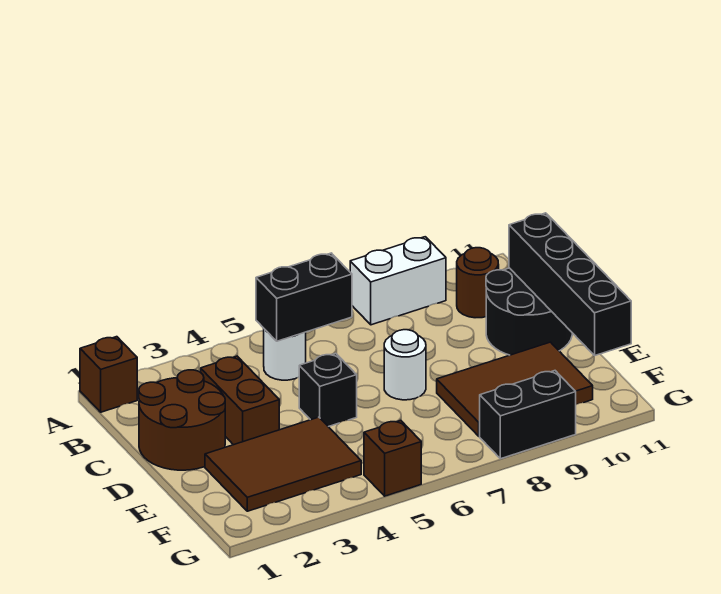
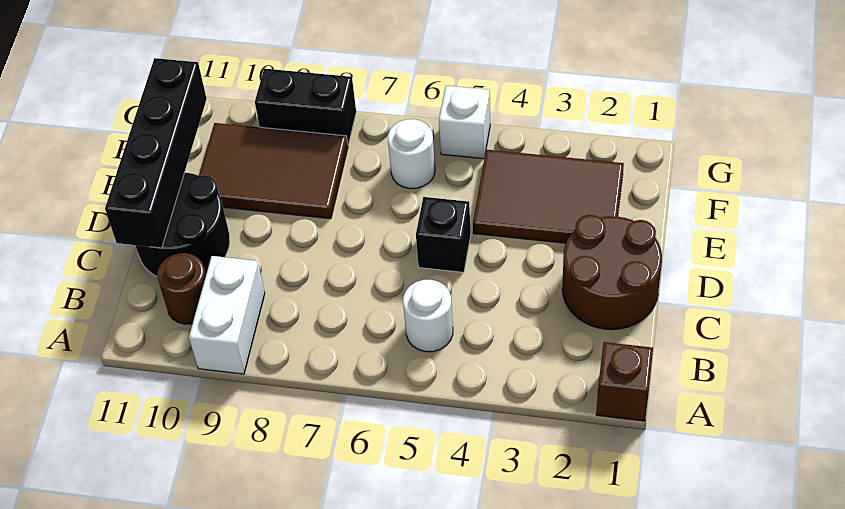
white 1x2 brick [350,237,446,325] -> white 1x2 brick turned to [189,256,265,374]
black 1x2 brick [256,253,352,341] -> none
brown 1x2 brick [201,356,279,445] -> none
white 1x1 round brick [384,330,426,400] -> white 1x1 round brick moved to [388,119,435,189]
brown 1x1 brick [364,420,421,496] -> white 1x1 brick [439,86,490,159]

